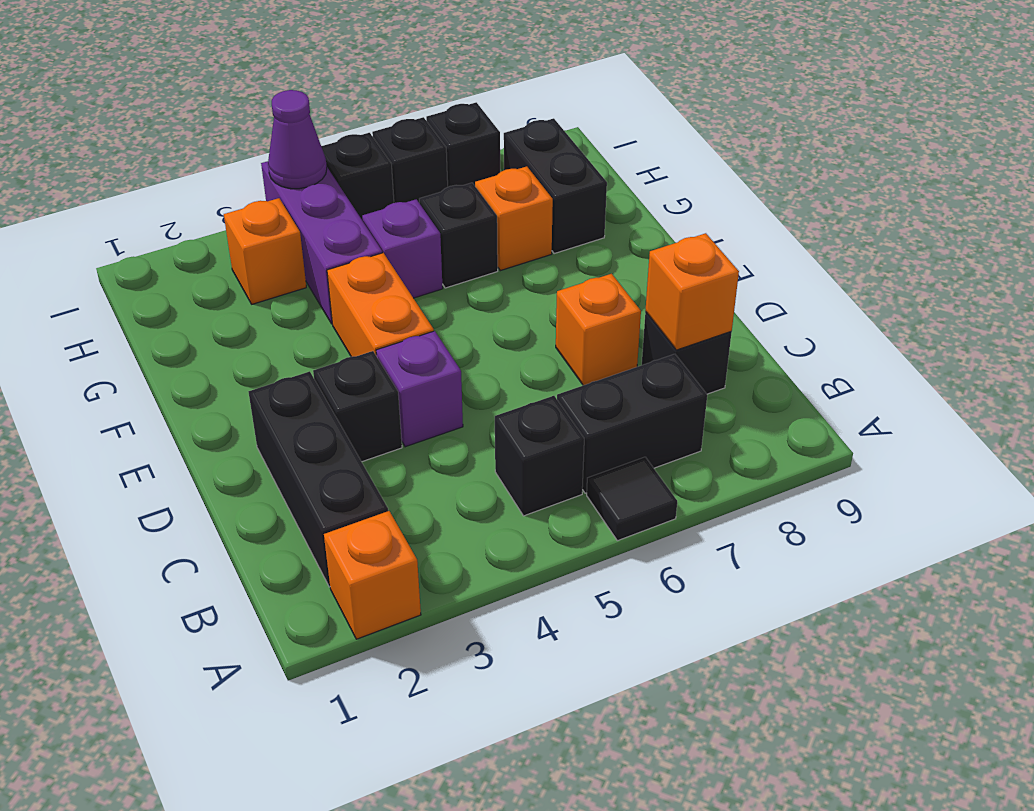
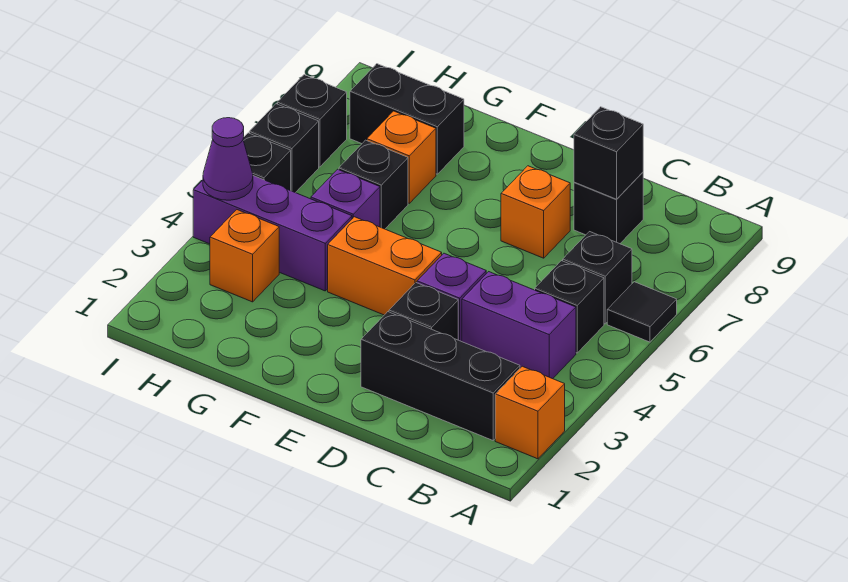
none -> purple 1x2 brick [462,272,576,379]
black 1x2 brick [557,354,707,493] -> black 1x1 brick [563,232,632,324]
orange 1x1 brick [645,233,739,350] -> black 1x1 brick [574,107,643,199]

